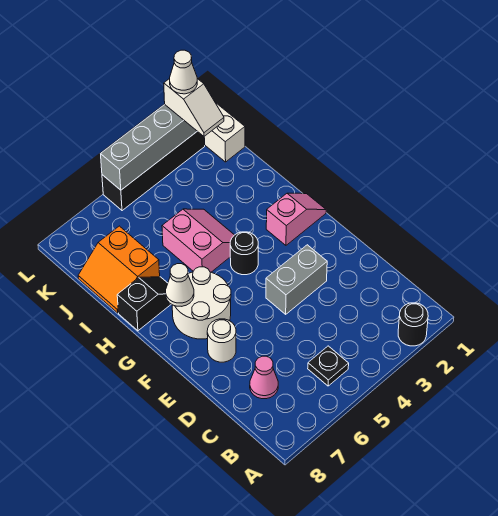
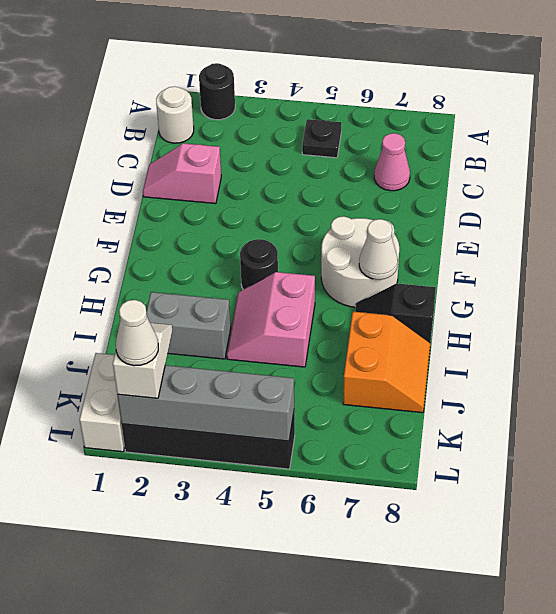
grey 1x2 brick [266,245,327,314] -> grey 1x2 brick moved to [146,292,231,359]
white 1x1 round brick [207,319,236,362] -> white 1x1 round brick moved to [156,87,194,143]
pink 1x2 slope [266,193,326,245] -> pink 1x2 slope moved to [143,143,221,204]

